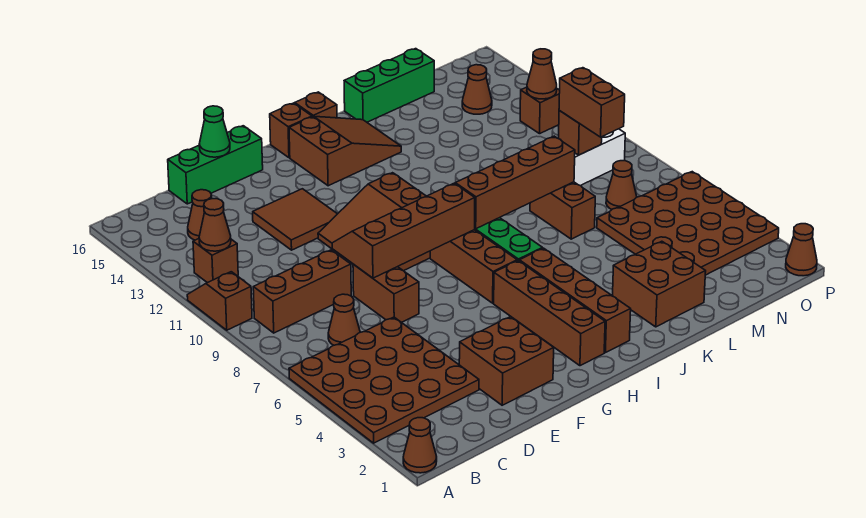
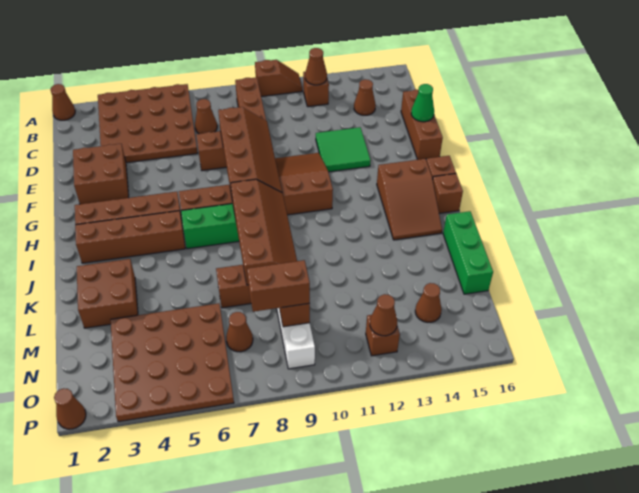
green 1x3 brick [168,126,263,204] -> brown 1x3 brick [401,89,443,160]
brown 2x2 tile [253,189,337,250] -> green 2x2 tile [316,127,371,172]

